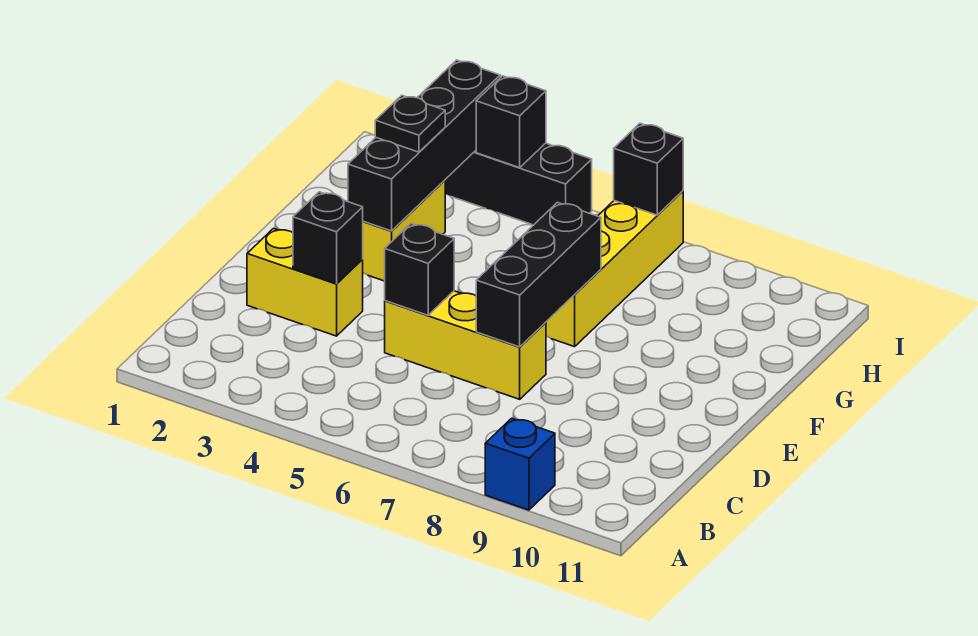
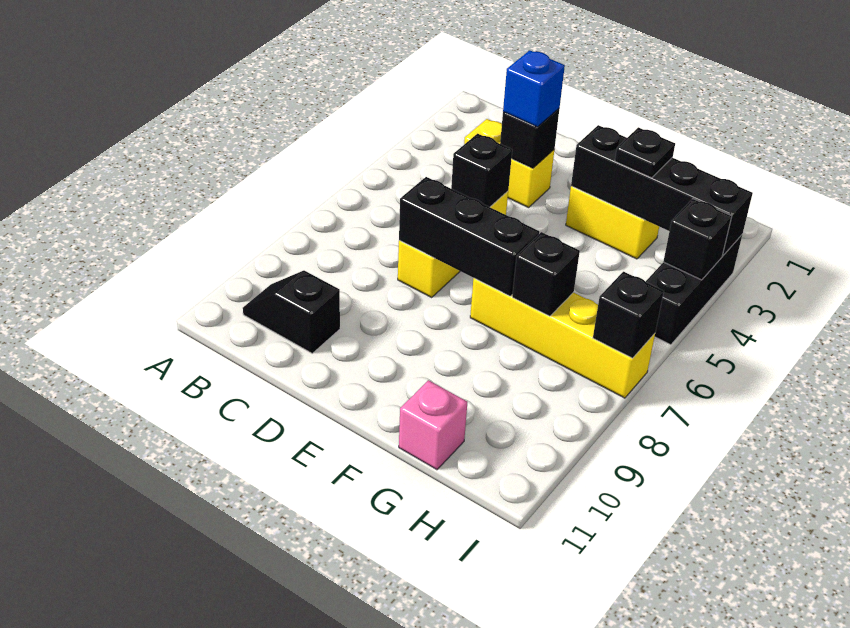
blue 1x1 brick [485,418,555,510] -> blue 1x1 brick moved to [503,50,565,127]
none -> black 1x2 slope [243,271,340,353]
yellow 1x2 brick [247,229,363,336] -> yellow 1x2 brick turned to [464,119,554,208]
none -> black 1x1 brick [512,232,580,316]
none -> pink 1x1 brick [399,380,467,470]

